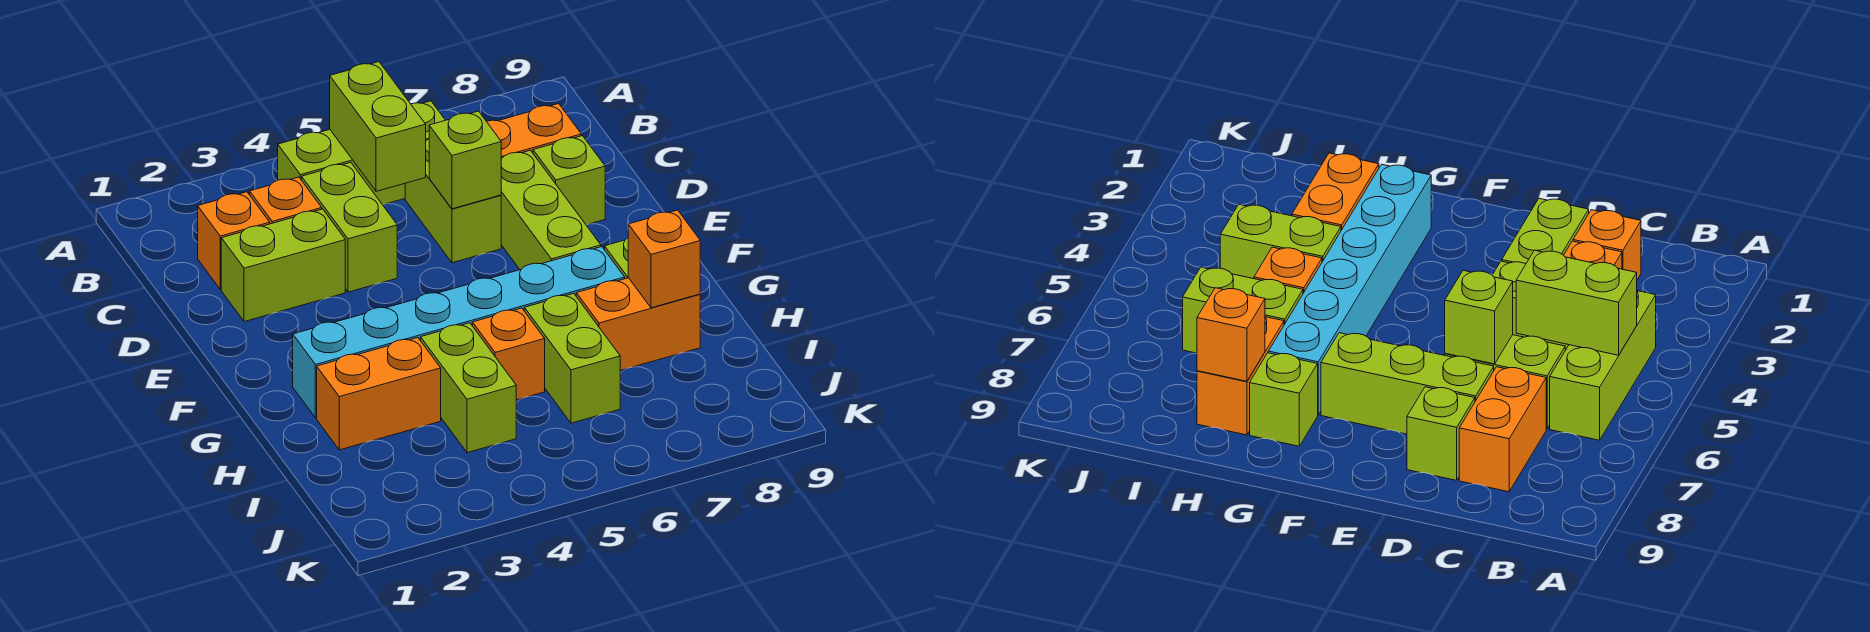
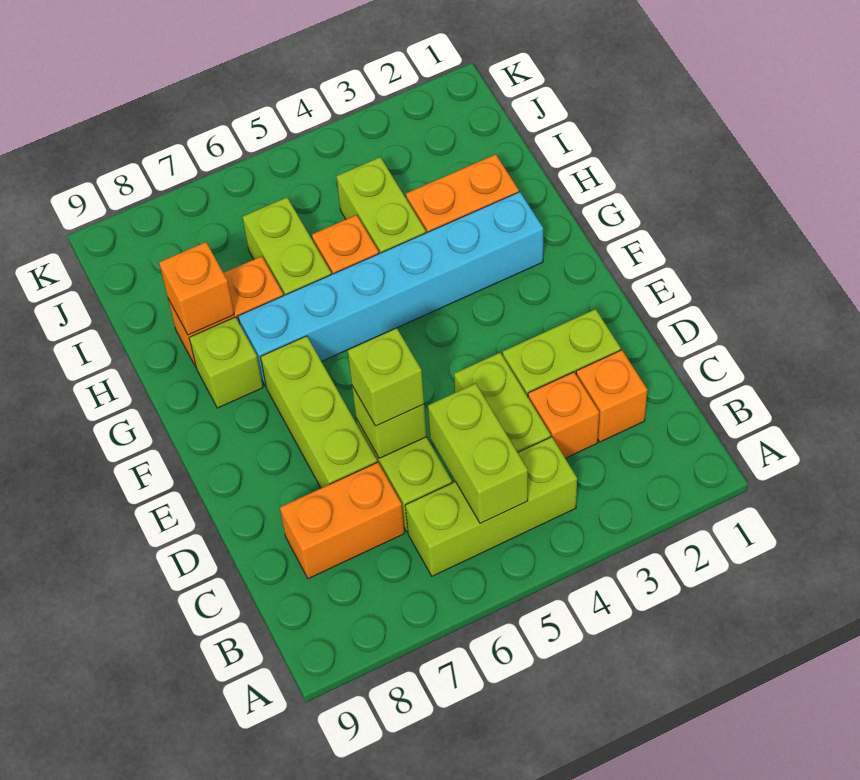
lime 1x1 brick [533,136,605,225] -> lime 1x1 brick moved to [348,328,424,426]

